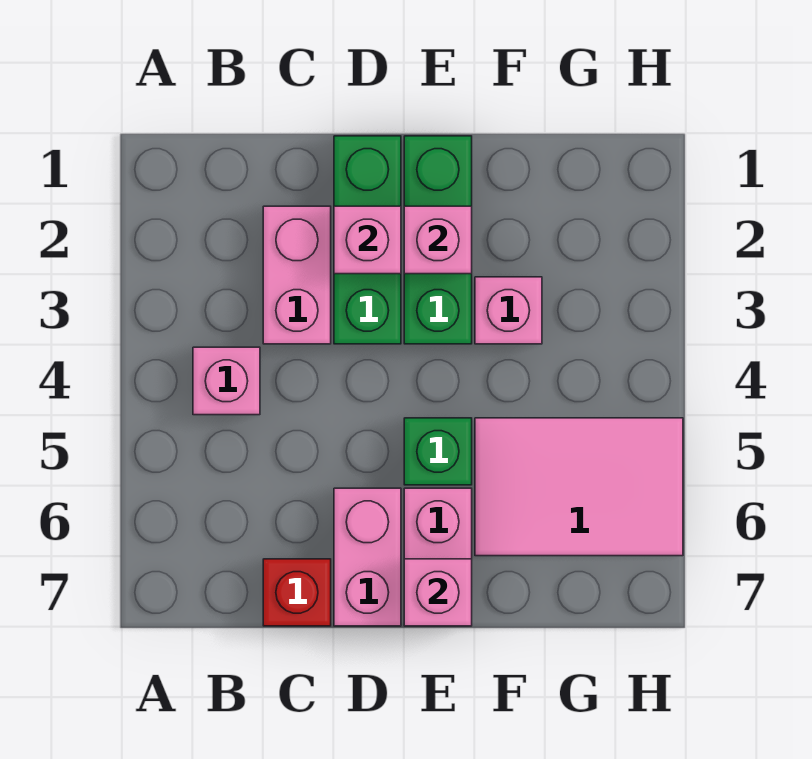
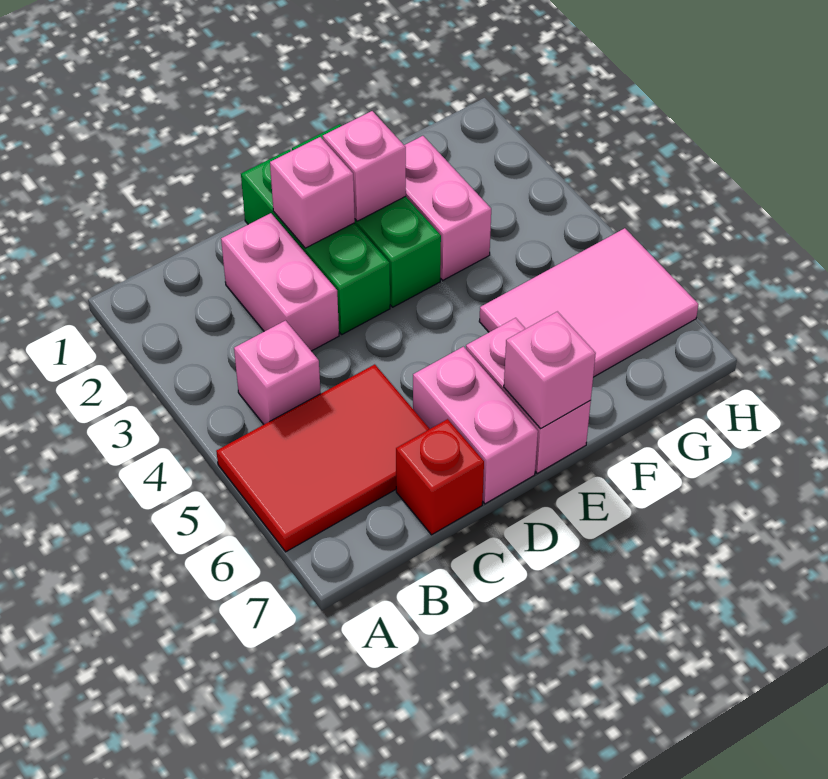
none -> red 2x3 tile [216,364,429,552]
green 1x1 brick [404,418,472,485] -> none
pink 1x1 brick [475,277,542,344] -> pink 1x2 brick [404,136,491,280]

